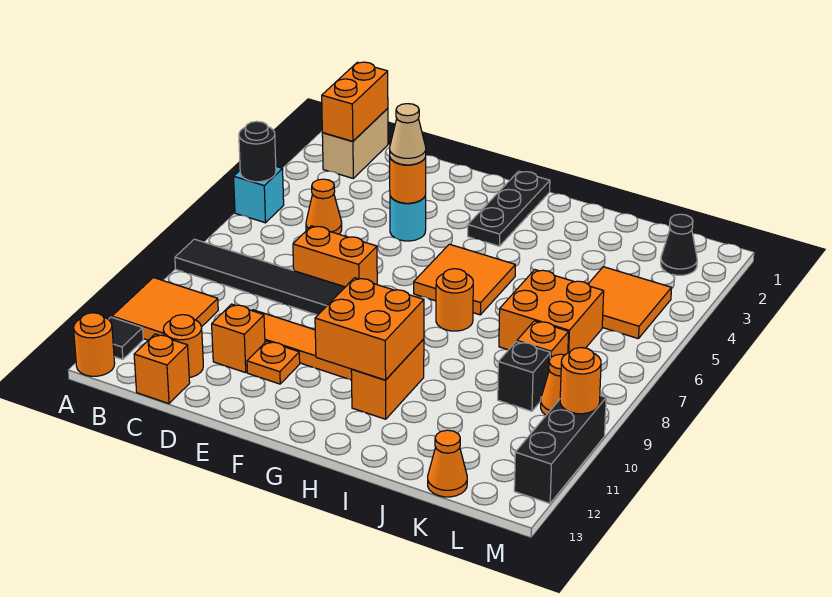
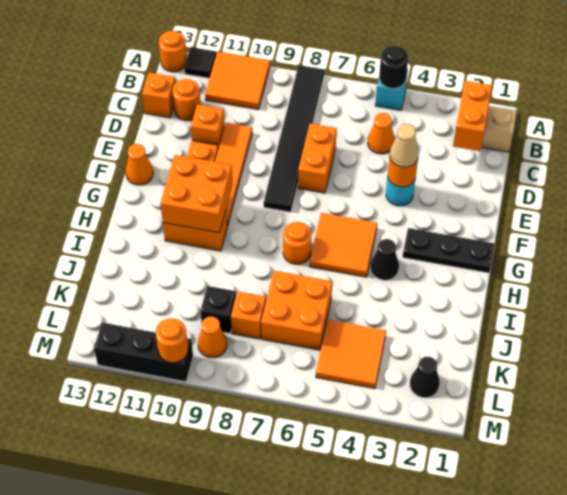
orange 1x2 brick [322,62,388,141] -> orange 1x2 brick turned to [453,81,492,151]
none -> black 1x1 cone [371,239,399,280]
orange 1x1 cone [428,430,467,497] -> orange 1x1 cone moved to [126,144,153,185]

